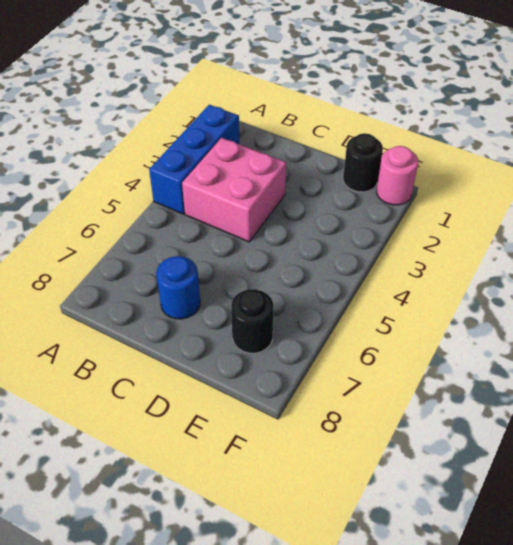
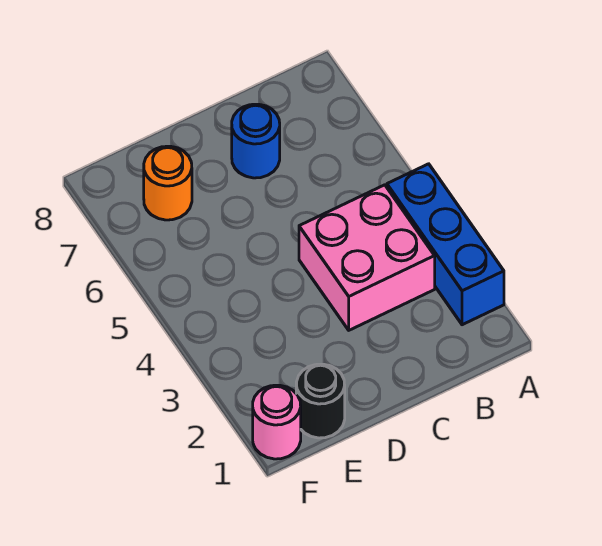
black 1x1 round brick [231,289,274,353] -> orange 1x1 round brick [144,146,192,220]

